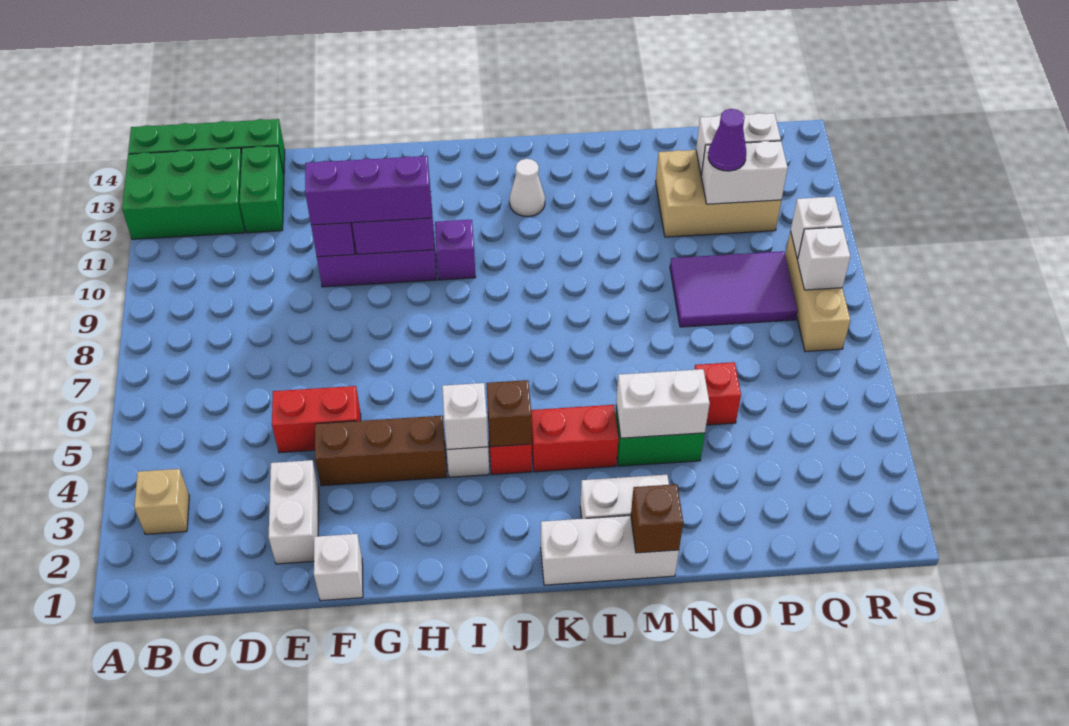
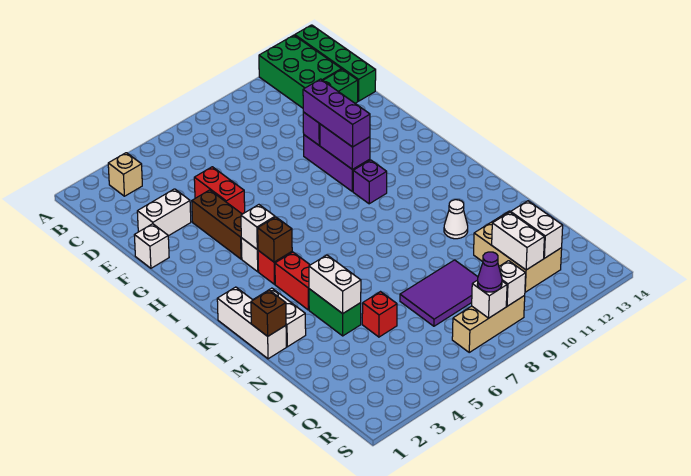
white 1x1 cone [510,159,545,216] -> white 1x1 cone moved to [444,200,468,239]
purple 2x3 tile [670,251,798,327] -> purple 2x3 tile turned to [400,260,478,326]
purple 1x1 cone [708,109,746,171] -> purple 1x1 cone moved to [477,252,502,292]

